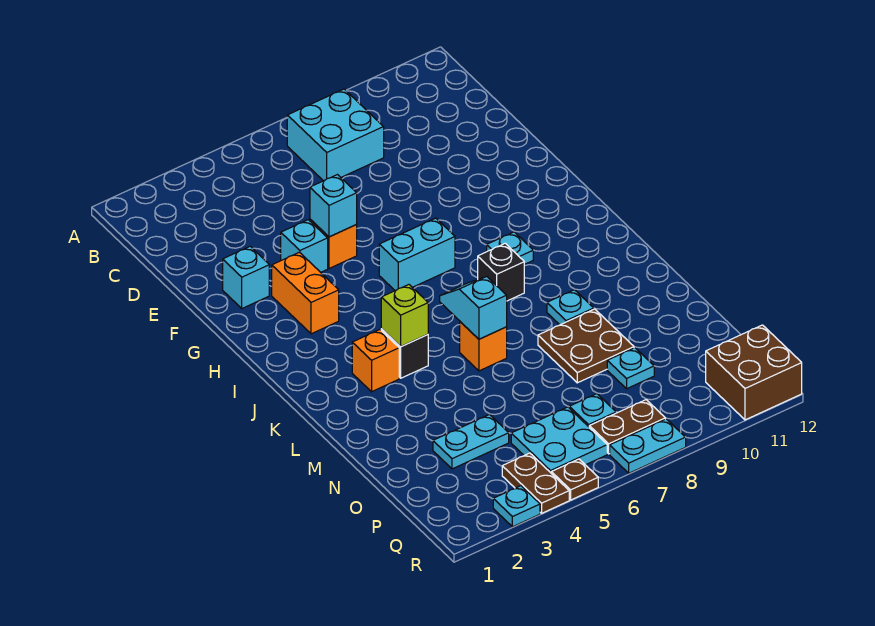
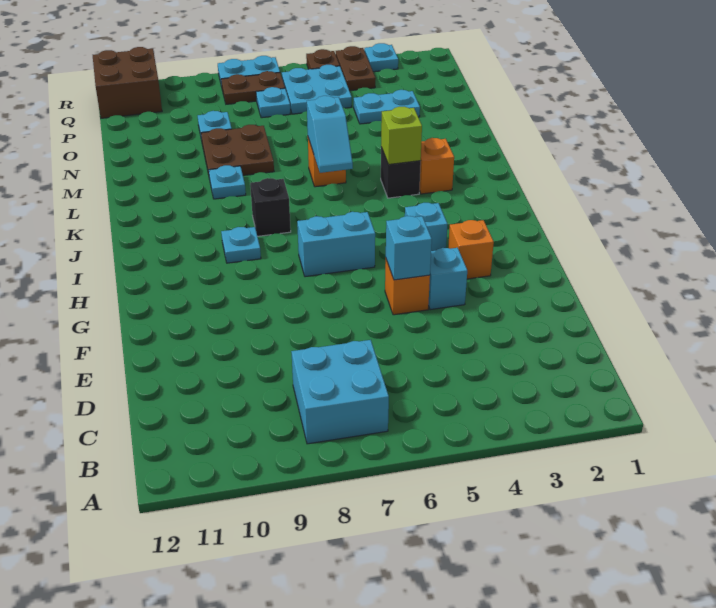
cyan 1x1 brick [223,246,269,308] -> cyan 1x1 brick moved to [405,203,447,251]
orange 1x2 brick [272,252,339,334] -> orange 1x1 brick [448,220,494,279]

